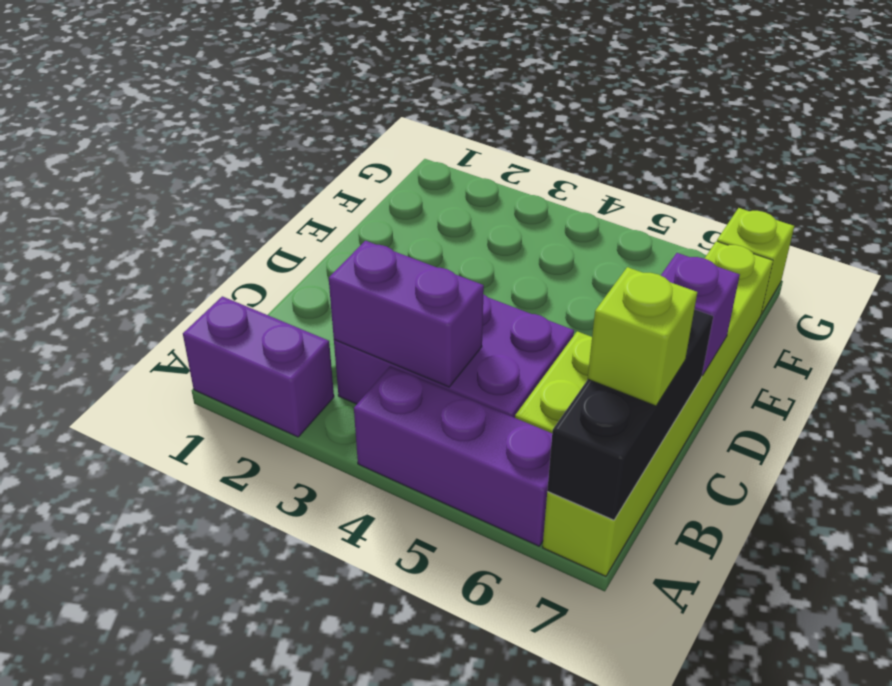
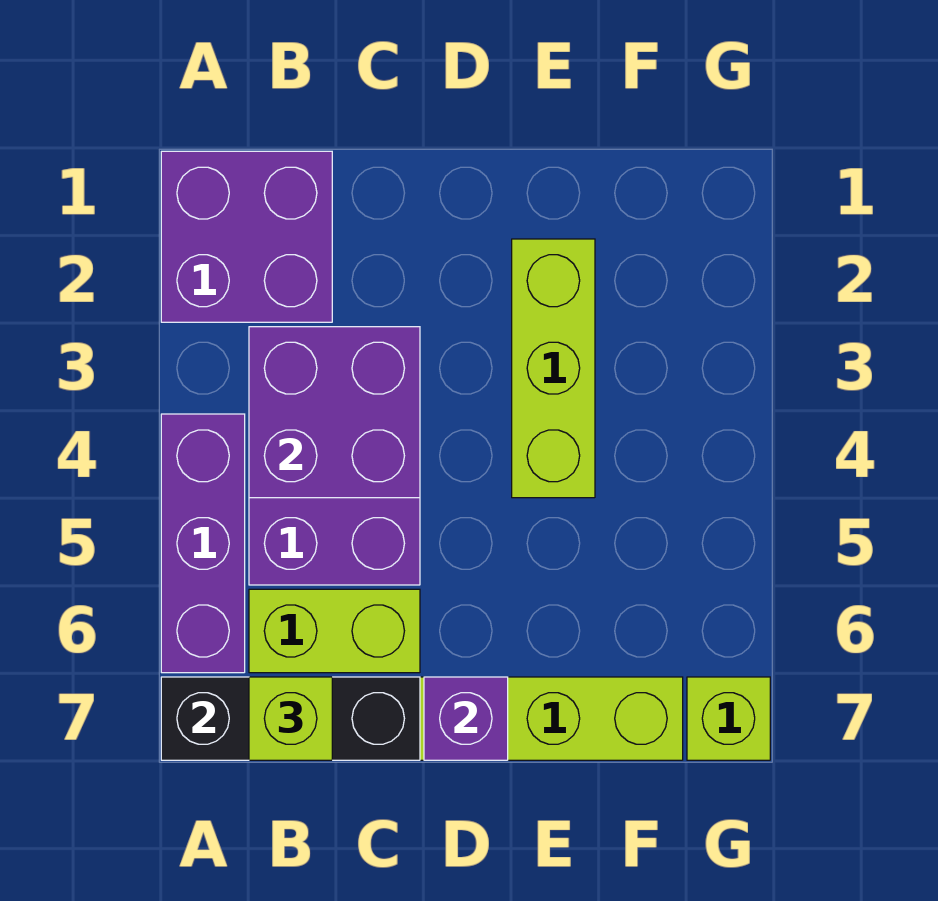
purple 1x2 brick [183,296,334,437] -> purple 2x2 brick [161,151,332,322]
purple 1x2 brick [329,241,484,387] -> purple 2x2 brick [249,327,420,498]
none -> lime 1x3 brick [512,239,595,498]

